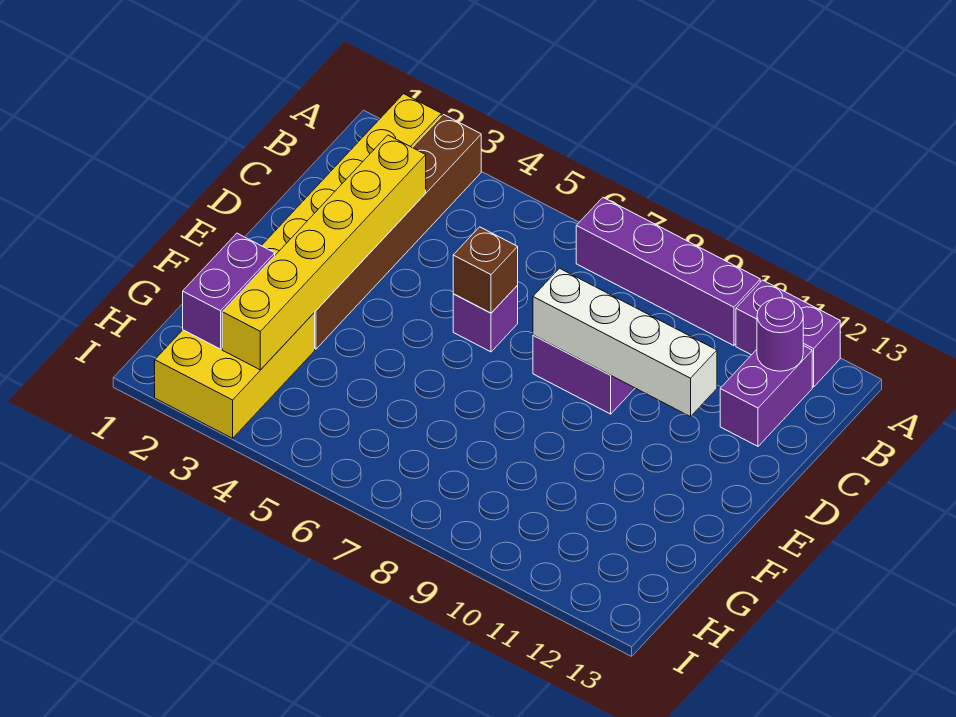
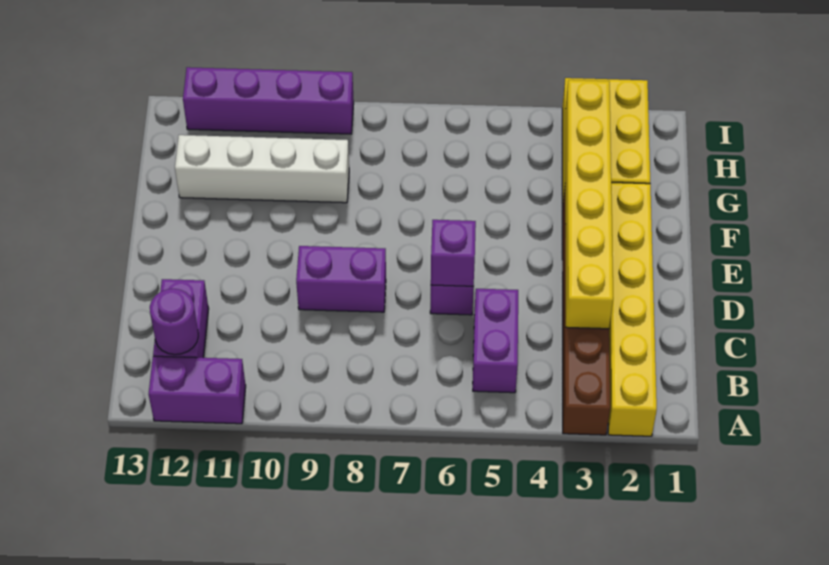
purple 1x4 brick [576,197,760,346] -> purple 1x4 brick moved to [183,67,354,134]
brown 1x1 brick [453,227,518,313] -> purple 1x1 brick [431,220,476,286]
white 1x4 brick [533,268,717,417] -> white 1x4 brick moved to [175,135,349,203]
purple 1x2 brick [183,233,275,349] -> purple 1x2 brick moved to [473,289,518,393]

